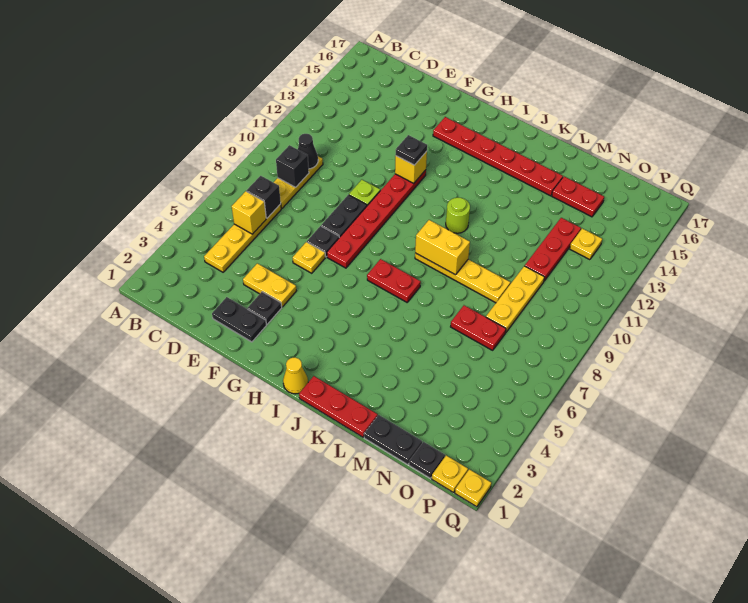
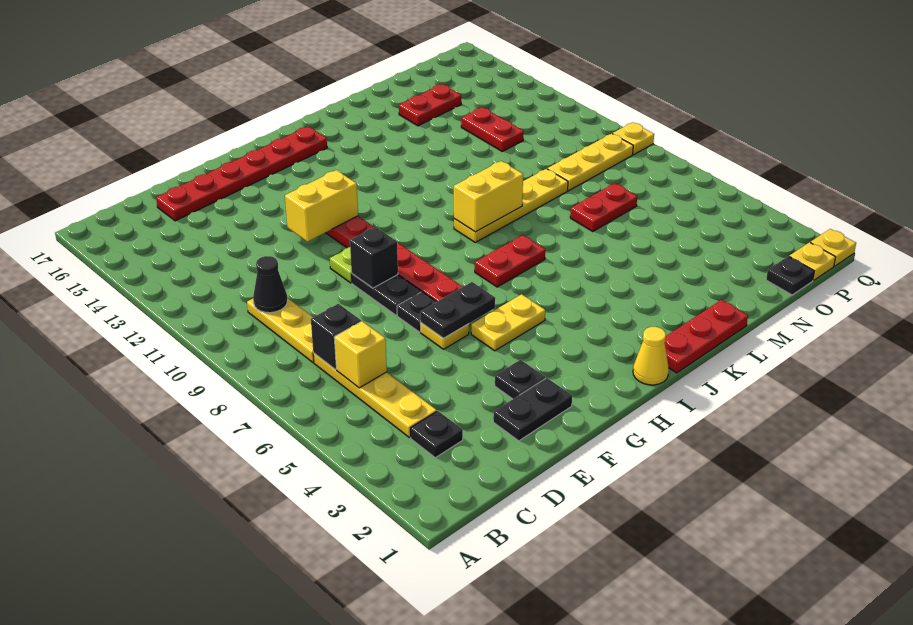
black 1x1 brick [276,145,309,187] -> black 1x1 brick moved to [350,227,398,288]
yellow 1x2 plate [243,263,296,307] -> yellow 1x2 plate moved to [471,294,545,351]
yellow 1x1 brick [395,151,427,183] -> yellow 1x2 brick [285,170,358,242]
black 1x1 plate [396,135,427,165] -> black 1x1 plate moved to [410,411,463,458]
red 1x6 plate [433,117,563,196] -> red 1x6 plate moved to [156,126,327,221]
lime 1x1 round brick [446,198,470,233] -> none
black 1x2 plate [364,415,422,464] -> black 1x2 plate moved to [420,282,495,338]
yellow 1x3 plate [486,266,545,333] -> yellow 1x3 plate turned to [547,134,633,191]
red 1x3 plate [525,218,581,281] -> red 1x2 plate [461,107,524,151]
yellow 1x1 plate [570,229,602,260] -> yellow 1x1 plate moved to [613,122,654,155]

